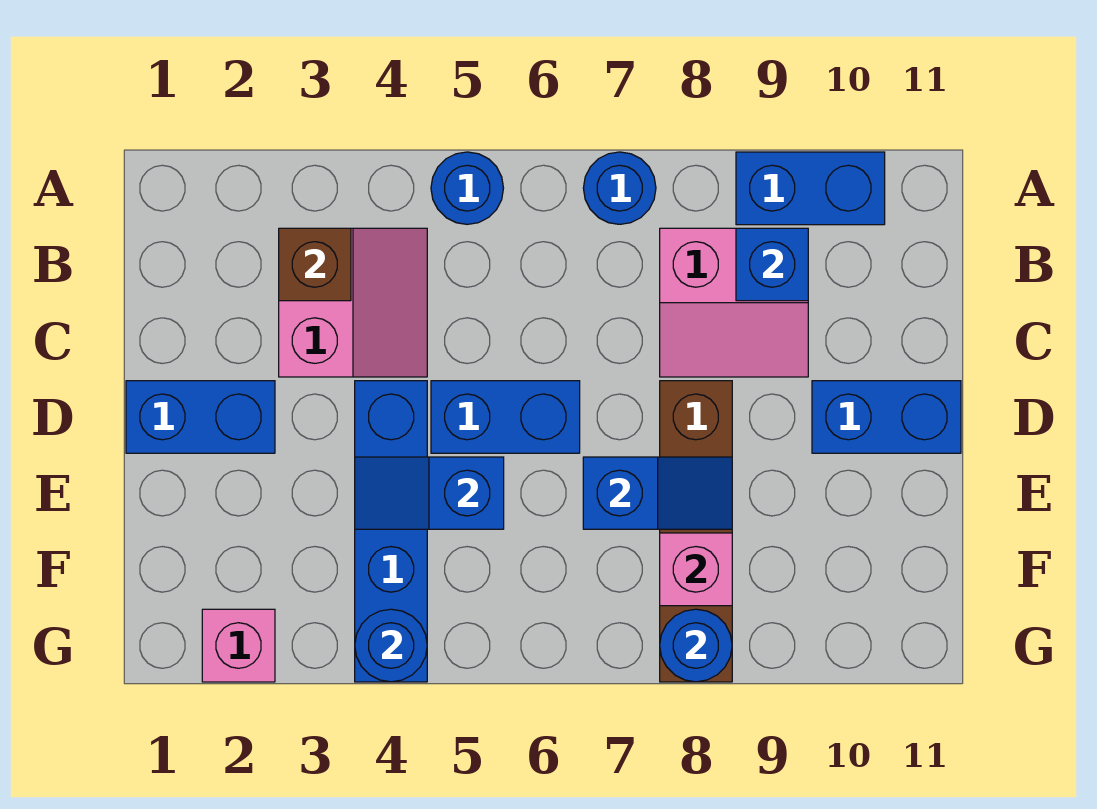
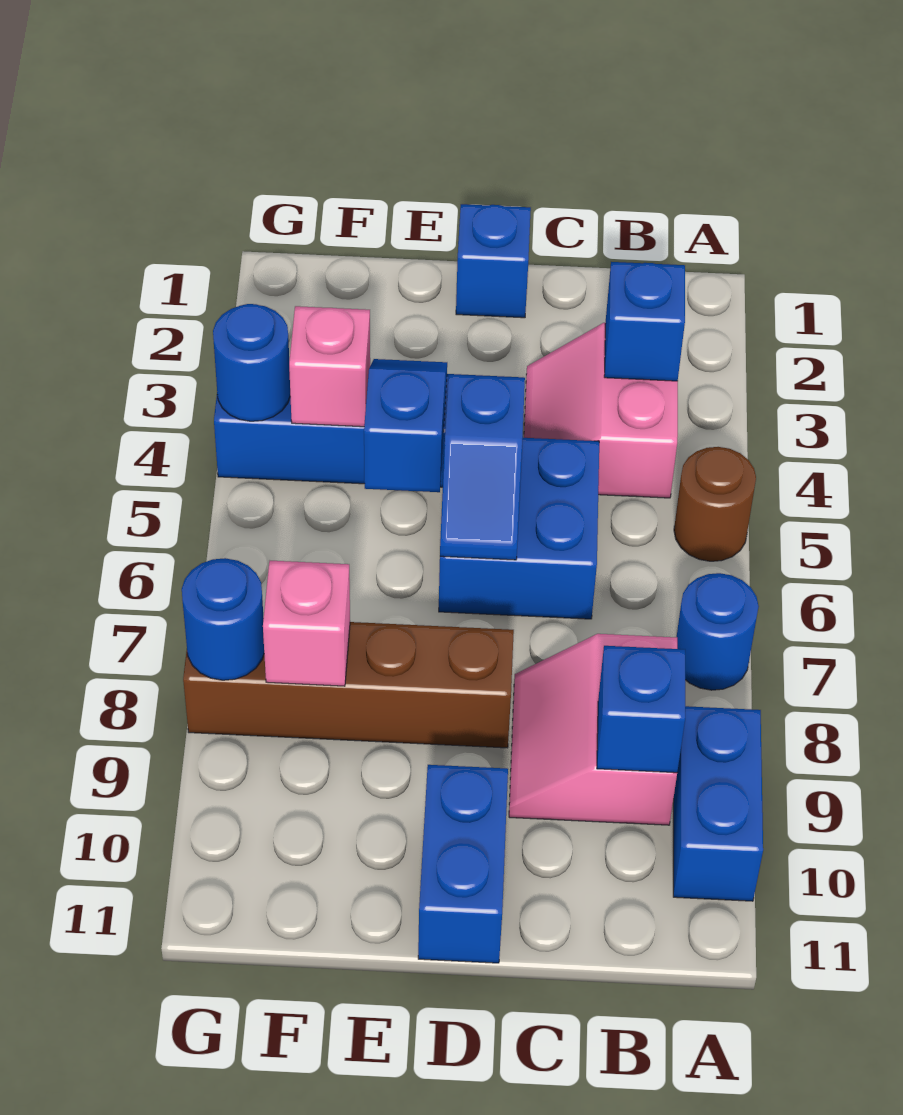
blue 1x1 round brick [431,152,503,224] -> brown 1x1 round brick [674,447,756,561]
pink 2x2 slope [279,228,427,377] -> pink 2x2 slope turned to [524,323,678,498]
brown 1x1 brick [279,228,351,301] -> blue 1x1 brick [604,262,685,381]
blue 1x2 brick [126,381,275,453] -> blue 1x1 brick [456,204,531,318]
blue 1x2 brick [431,381,580,453] -> blue 2x2 brick [439,438,599,619]
blue 1x2 slope [583,457,732,529] -> blue 1x2 slope moved to [440,374,525,560]
pink 1x1 brick [202,609,275,682] -> pink 1x1 brick moved to [289,306,370,427]

